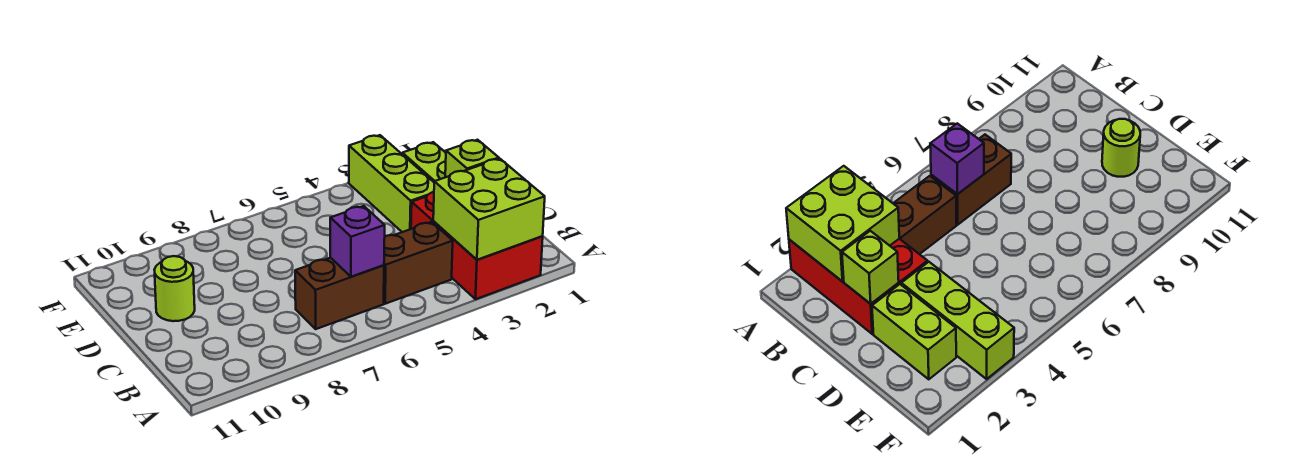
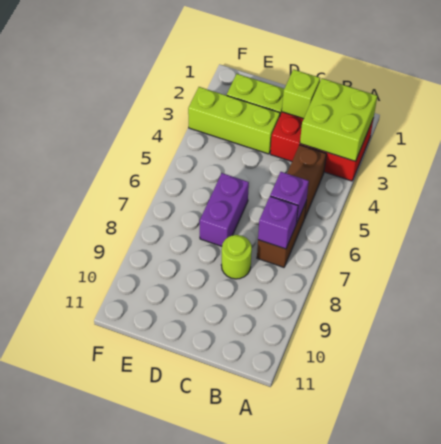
none -> purple 1x1 brick [258,196,298,249]
none -> purple 1x2 brick [200,173,249,246]
lime 1x1 round brick [154,256,195,321] -> lime 1x1 round brick moved to [221,235,252,279]

